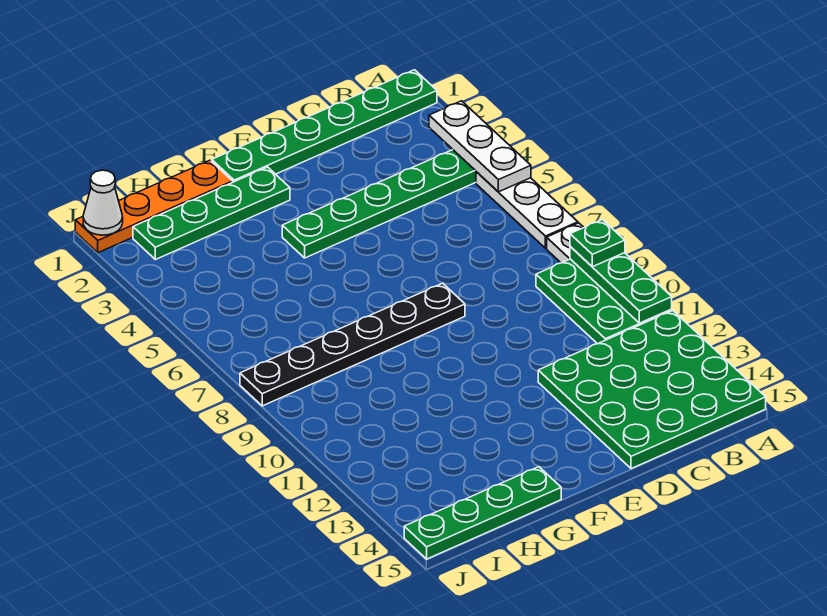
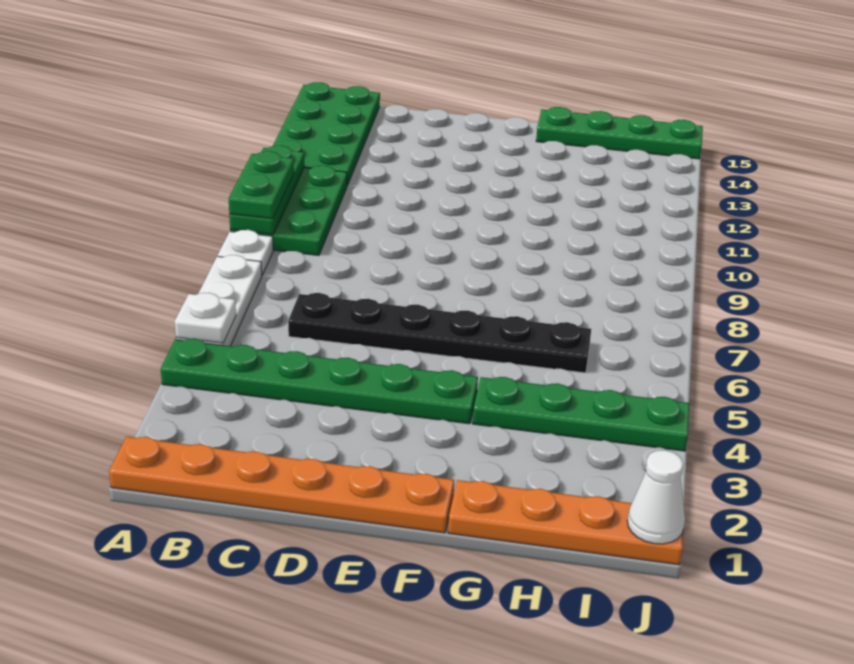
green 1x6 plate [212,70,437,182] -> orange 1x6 plate [109,437,454,533]
white 1x3 plate [429,101,531,192] -> white 1x1 plate [175,293,236,343]
green 1x1 plate [570,220,625,267] -> green 1x2 plate [229,151,294,219]
green 4x4 plate [538,311,766,469] -> green 2x4 plate [273,82,380,185]
black 1x6 plate [240,283,465,406] -> black 1x6 plate moved to [288,293,591,373]
green 1x4 plate [133,167,290,260] -> green 1x4 plate moved to [473,377,690,451]

